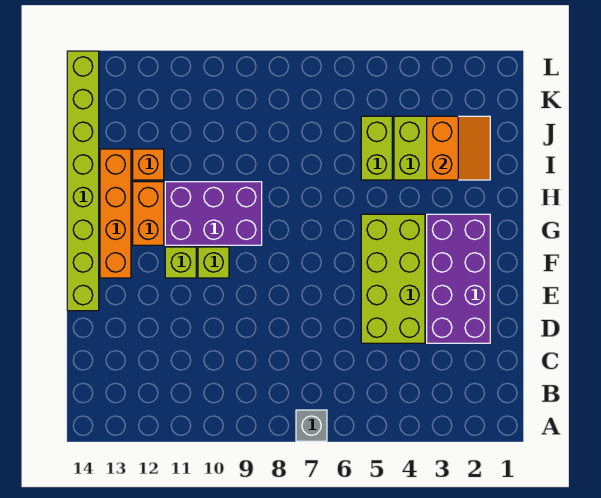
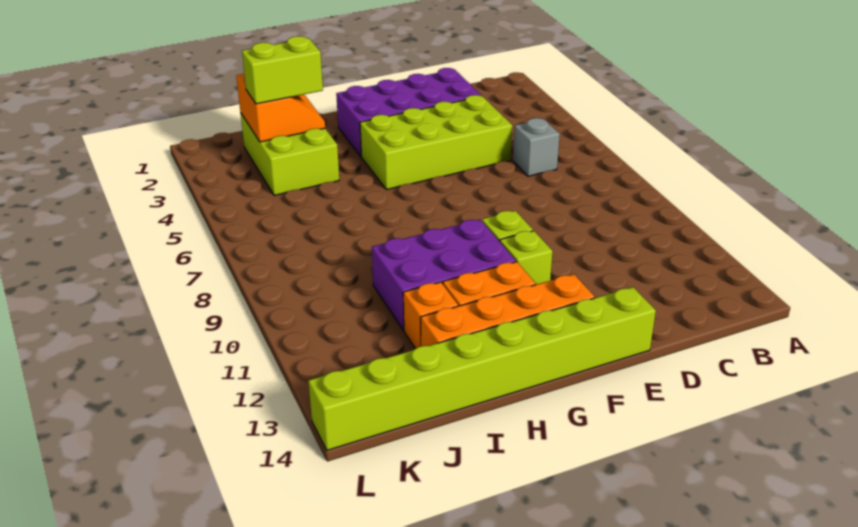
grey 1x1 brick [296,410,327,441] -> grey 1x1 brick moved to [513,118,560,176]
purple 2x3 brick [165,182,262,245] -> purple 2x3 brick turned to [372,220,516,330]
orange 2x2 slope [427,116,490,180] -> orange 2x2 slope turned to [236,74,325,142]
lime 1x2 brick [361,116,392,180] -> lime 1x2 brick moved to [242,36,323,104]

